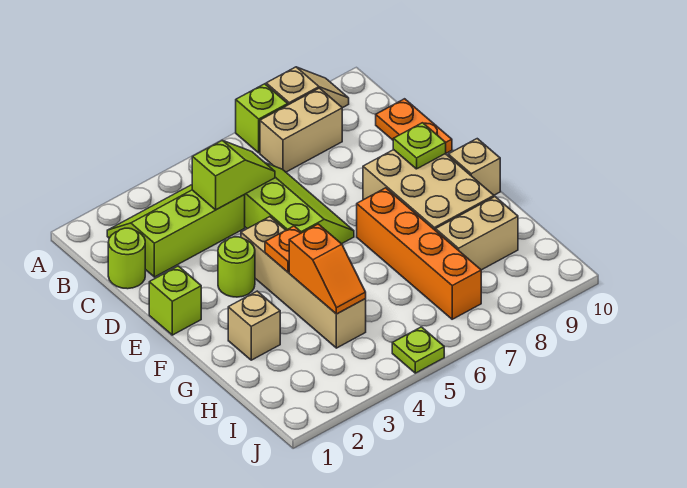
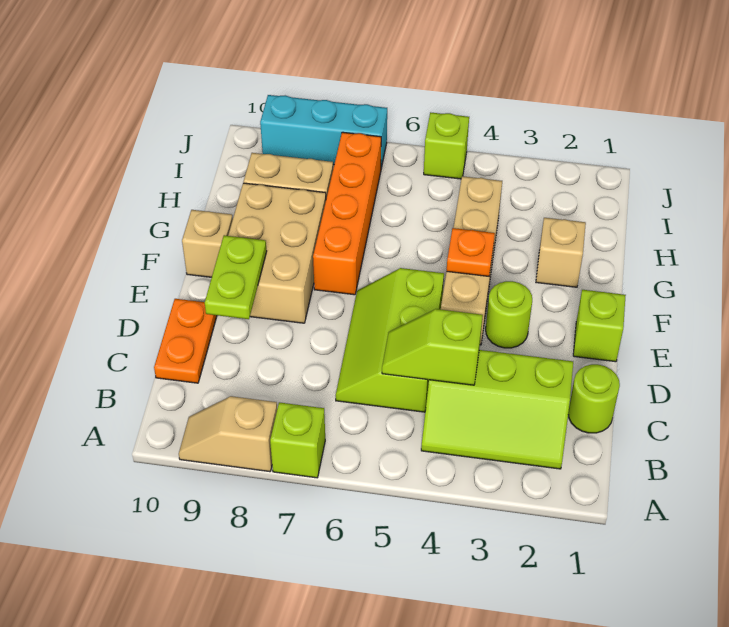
tan 1x2 brick [260,88,342,172] -> none
lime 1x1 plate [393,123,446,169] -> lime 1x2 plate [205,235,267,319]
orange 1x2 slope [289,224,366,314] -> none
lime 1x1 plate [392,327,444,373] -> lime 1x1 brick [424,112,469,179]
none -> cyan 1x3 brick [260,95,387,168]

